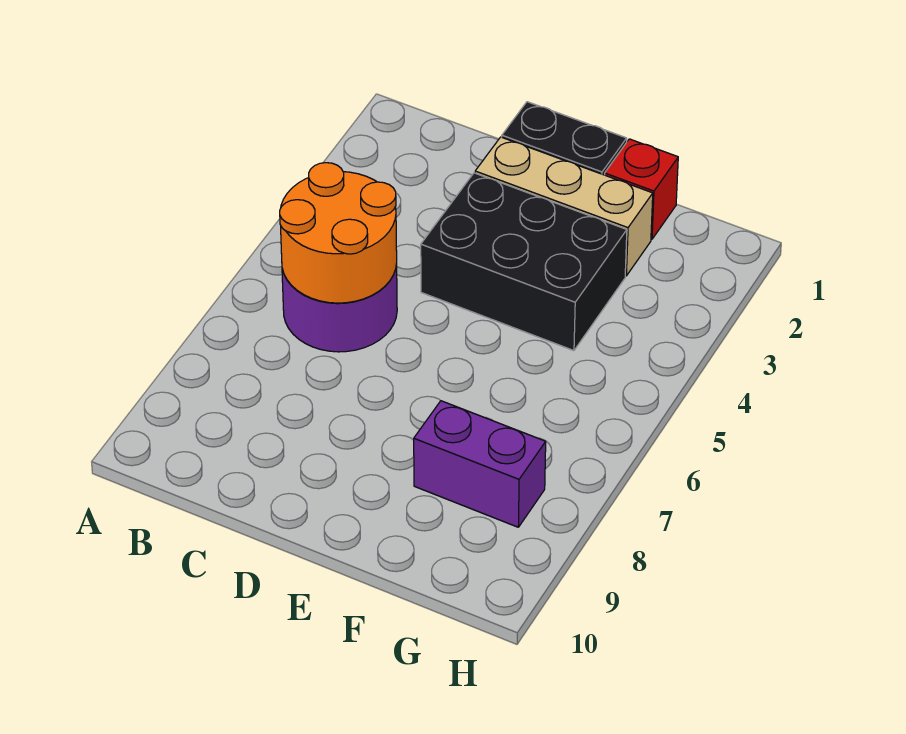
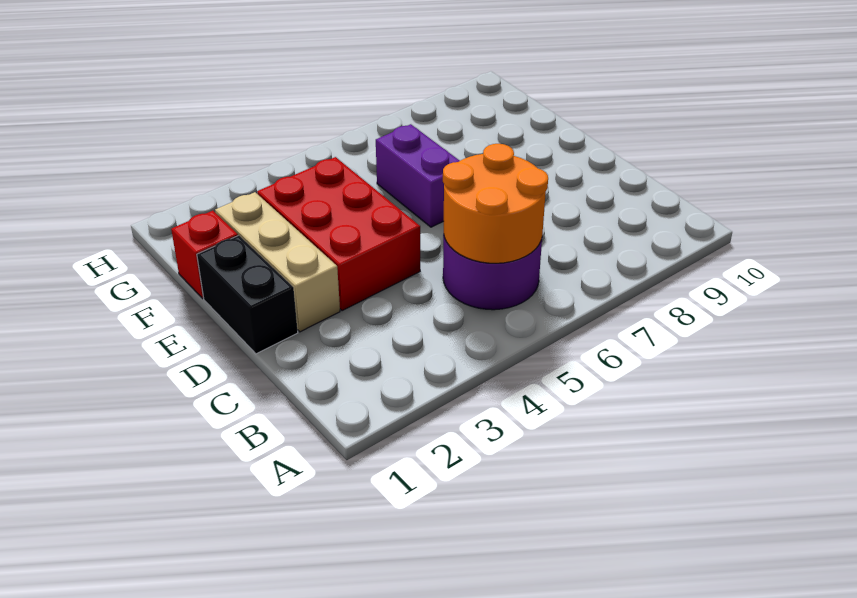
black 2x3 brick [421,173,627,351] -> red 2x3 brick [257,157,420,311]
purple 1x2 brick [414,401,546,527] -> purple 1x2 brick moved to [376,124,460,227]

